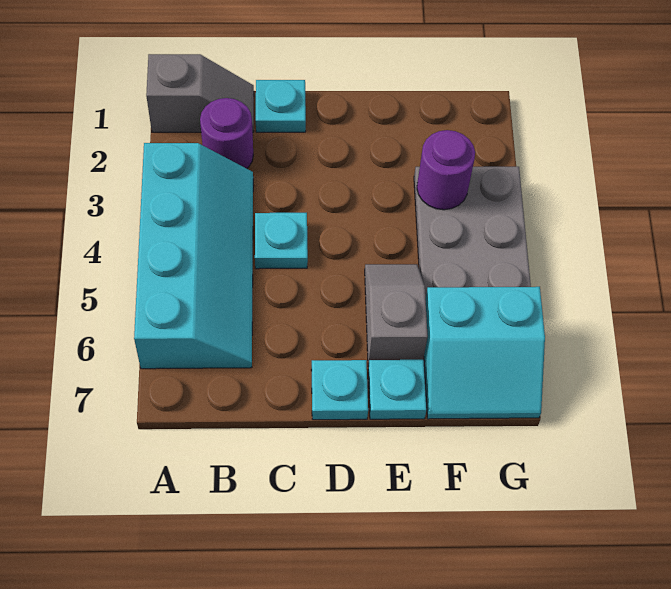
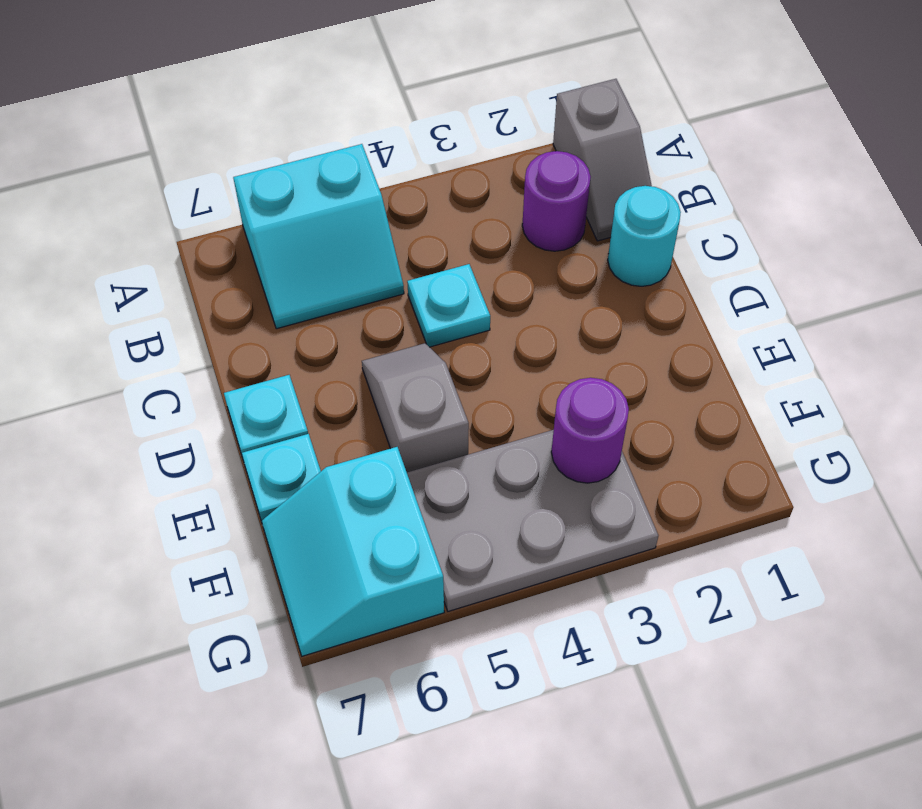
cyan 2x4 slope [134,143,253,369] -> cyan 2x2 slope [233,144,404,329]
cyan 1x1 plate [256,80,306,132] -> cyan 1x1 round brick [608,186,681,286]
grey 1x2 slope [365,264,428,366] -> grey 1x2 slope turned to [362,343,469,472]

